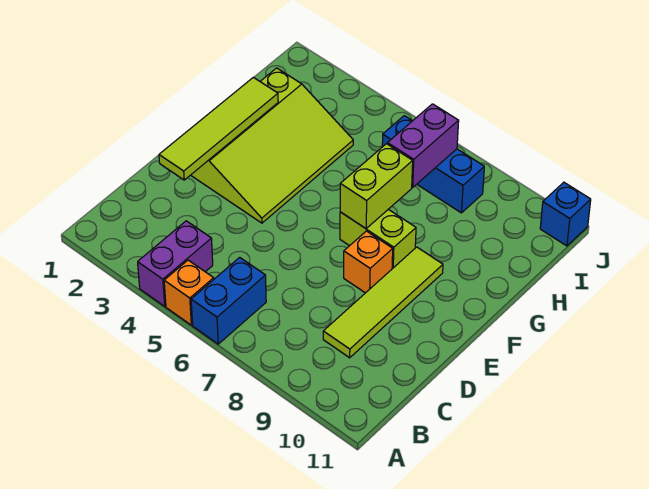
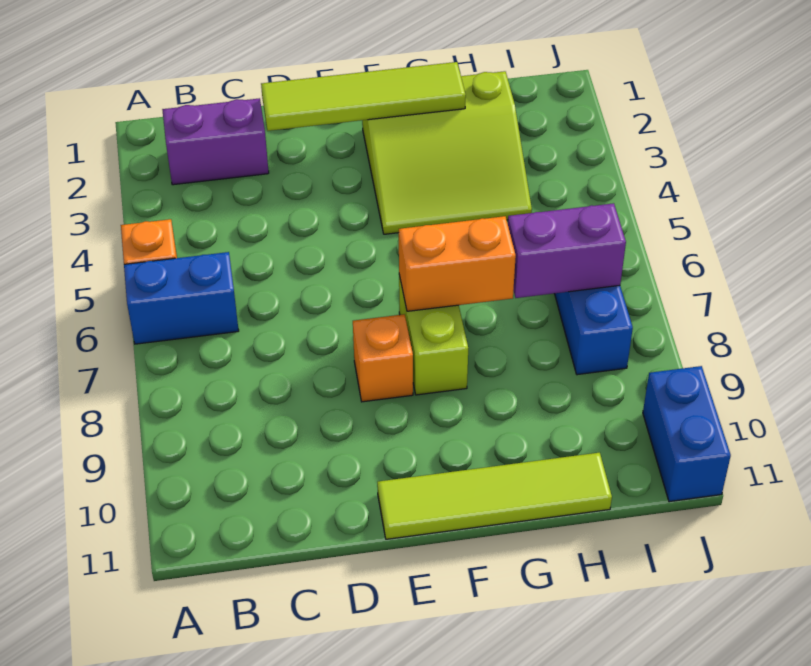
purple 1x2 brick [138,221,213,306] -> purple 1x2 brick moved to [162,98,269,185]
lime 1x4 tile [323,247,443,358] -> lime 1x4 tile moved to [377,453,612,539]
lime 3x4 slope [191,68,353,223] -> lime 3x3 slope [362,71,532,234]
lime 1x2 brick [340,144,413,228] -> orange 1x2 brick [399,216,516,311]
blue 1x1 brick [540,182,591,246] -> blue 1x2 brick [643,366,731,502]

